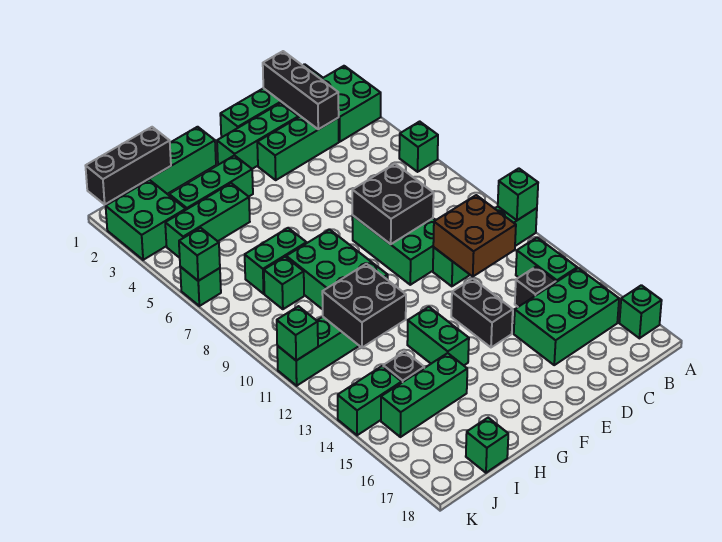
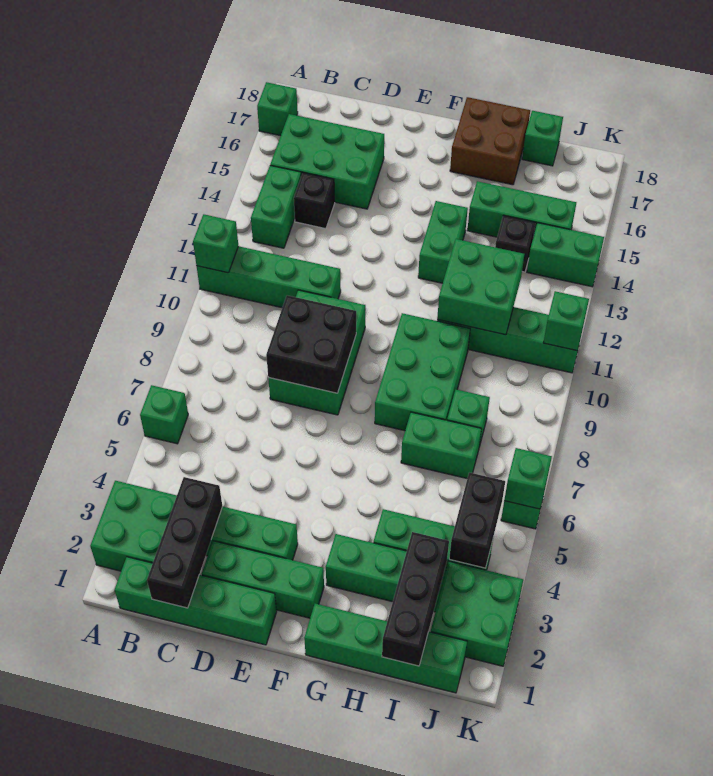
brown 2x2 brick [433,195,516,277] -> brown 2x2 brick moved to [450,97,530,185]
black 1x2 brick [451,279,513,347] -> black 1x2 brick moved to [449,473,505,568]
black 2x2 brick [322,264,406,348] -> green 2x2 brick [437,239,524,335]
black 1x3 brick [86,127,171,204] -> black 1x3 brick turned to [382,532,449,666]

